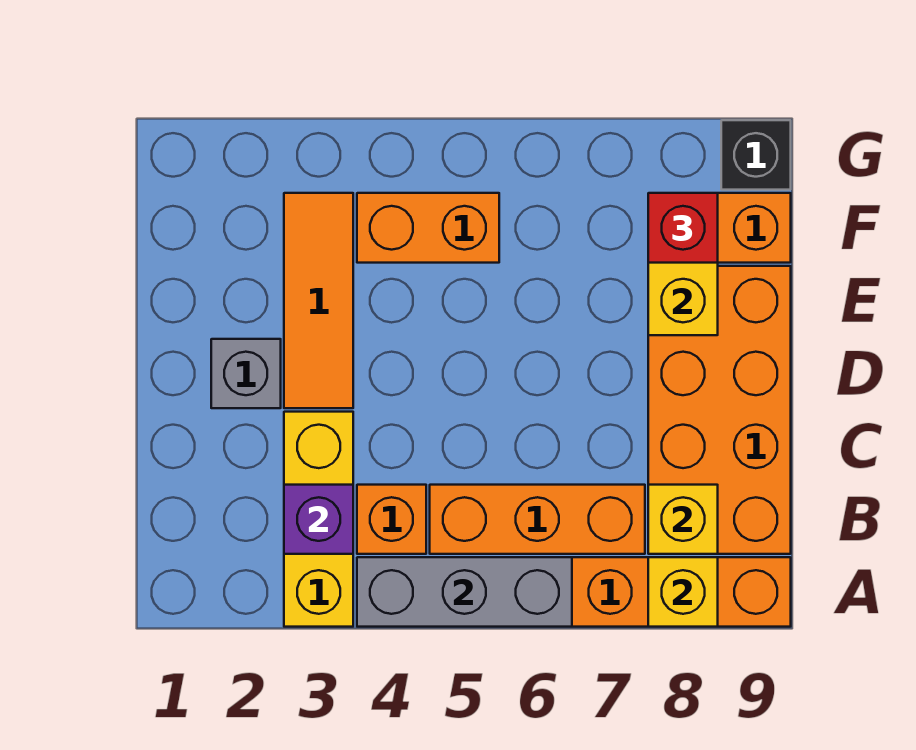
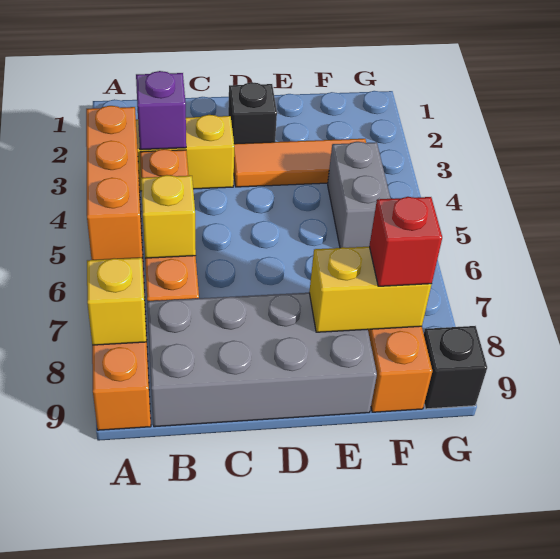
grey 1x3 brick [357,557,572,627] -> orange 1x3 brick [86,106,143,260]
orange 2x4 brick [648,266,791,554] -> grey 2x4 brick [147,293,377,427]
yellow 1x1 brick [648,485,718,554] -> yellow 1x1 brick moved to [141,175,196,258]
grey 1x1 brick [211,339,281,408] -> black 1x1 brick [228,82,277,144]
orange 1x2 brick [357,193,499,263] -> grey 1x2 brick [328,142,391,248]

